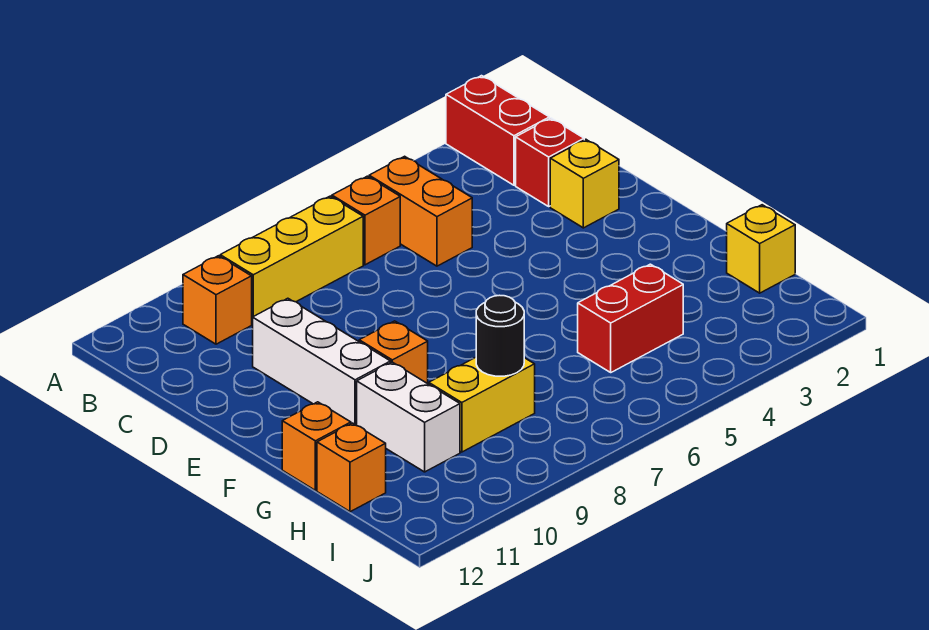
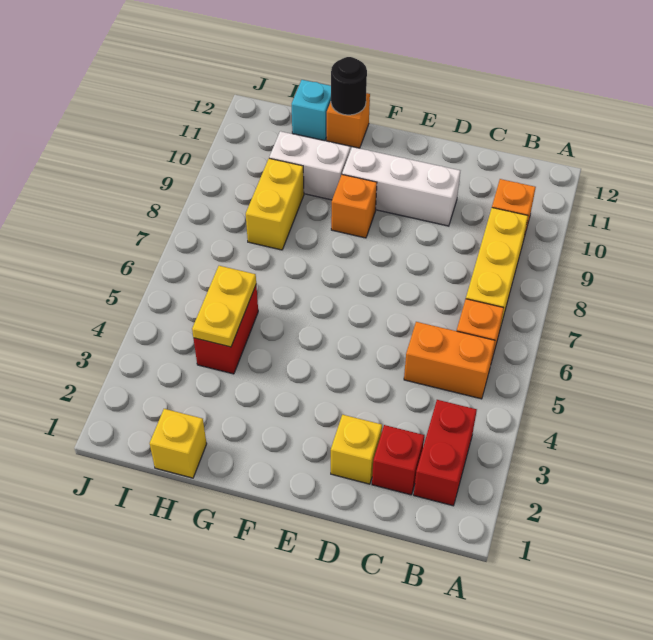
red 1x2 brick [446,76,549,185] -> red 1x2 brick turned to [414,400,477,506]
none -> yellow 1x2 plate [192,266,256,347]
black 1x1 round brick [476,295,524,376] -> black 1x1 round brick moved to [331,57,367,115]
orange 1x1 brick [317,423,386,512] -> cyan 1x1 brick [292,80,331,141]

